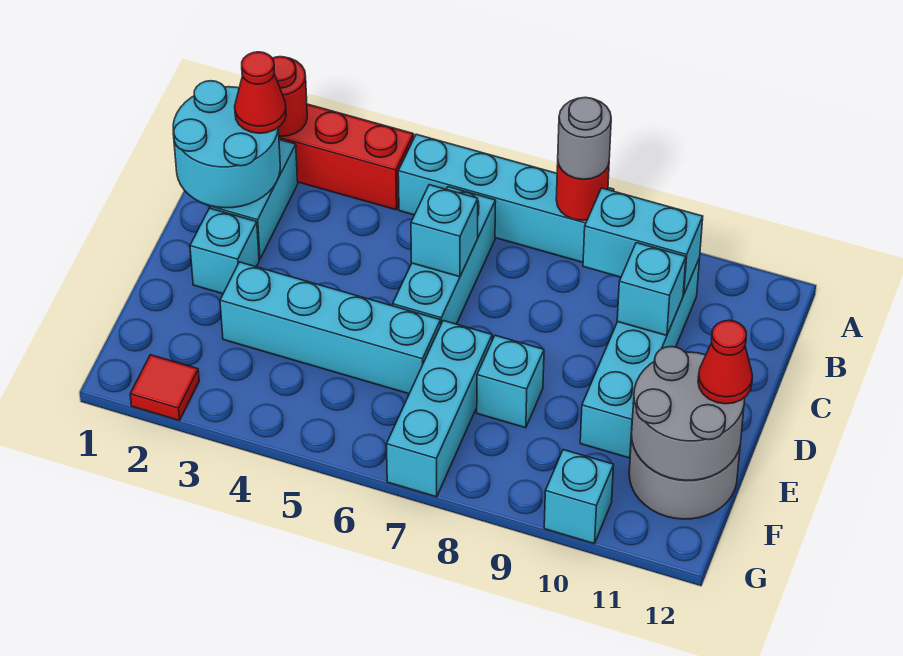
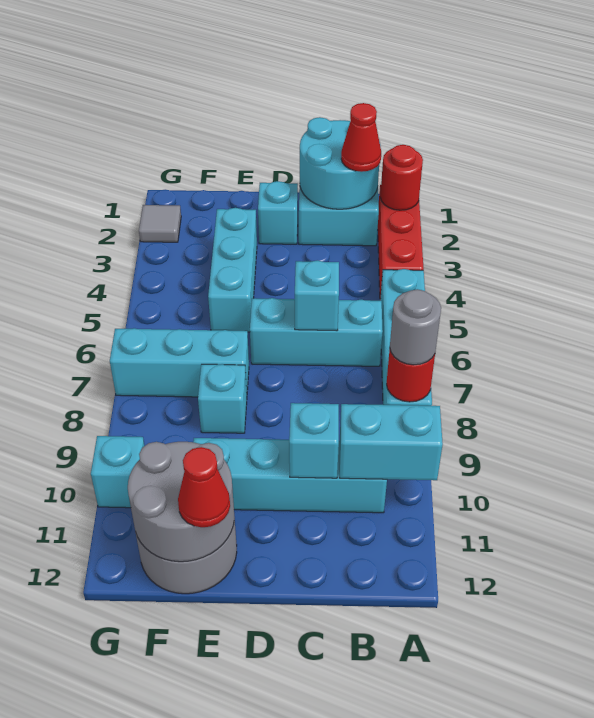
cyan 1x2 brick [583,188,703,295] -> cyan 1x2 brick turned to [340,404,443,480]
cyan 1x4 brick [220,262,441,394] -> cyan 1x3 brick [208,208,257,332]
red 1x1 tile [130,355,199,421] -> grey 1x1 tile [139,205,181,242]

